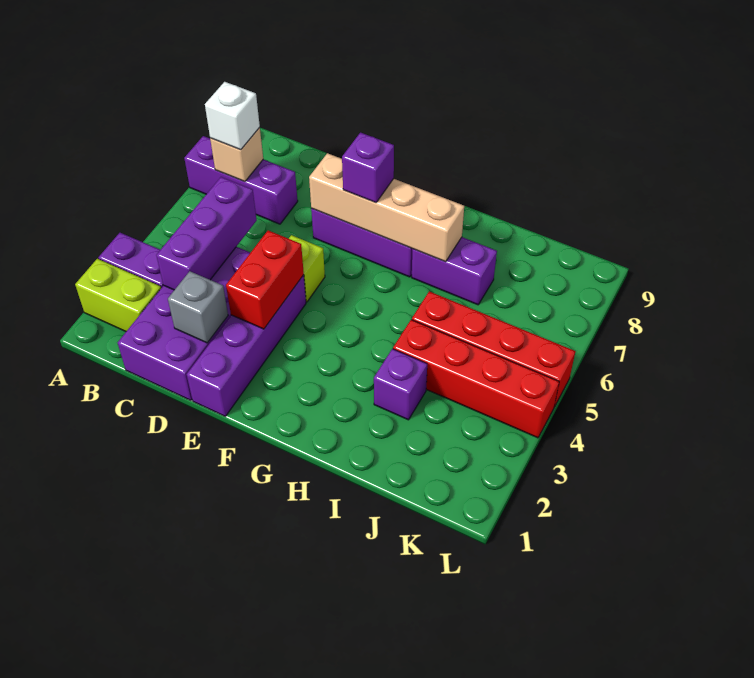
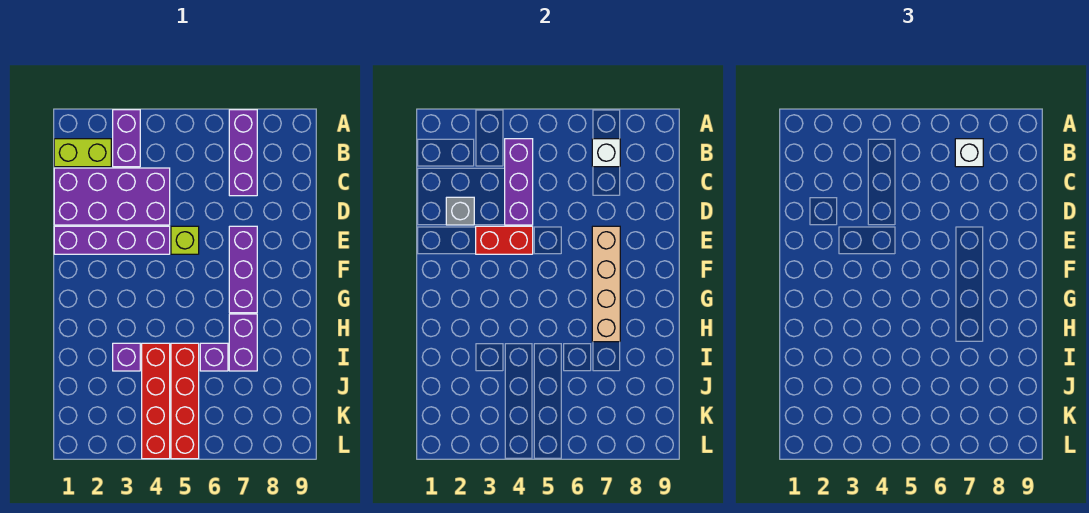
lime 1x2 brick [75,259,161,331] -> lime 1x2 brick turned to [54,139,111,167]
tan 1x1 brick [210,127,263,182] -> white 1x1 brick [592,139,620,167]
purple 1x3 brick [156,177,257,290] -> purple 1x3 brick turned to [505,139,533,225]
purple 1x1 brick [342,133,394,203] -> purple 1x1 brick moved to [200,343,228,371]

